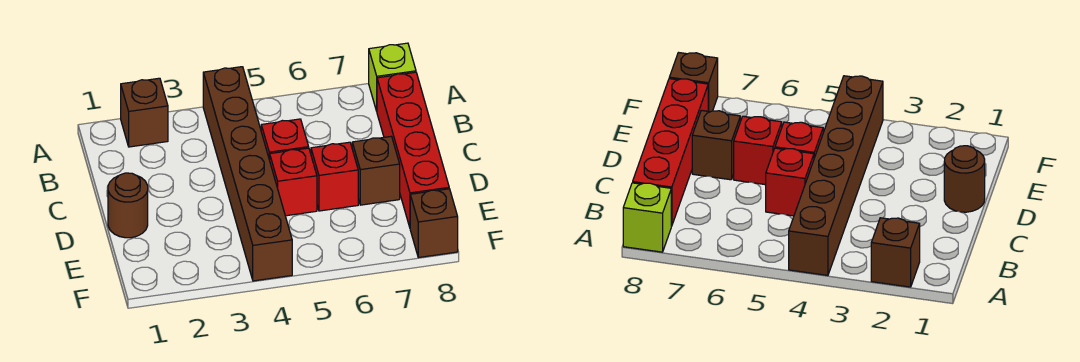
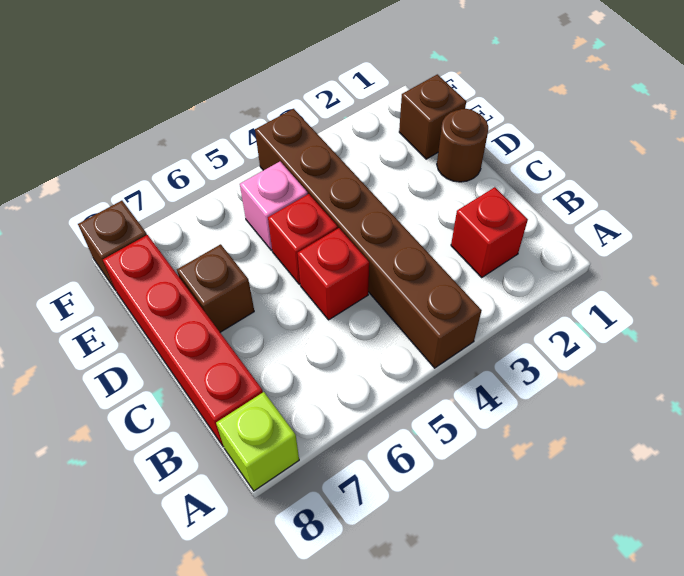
brown 1x1 brick [121,78,168,147] -> brown 1x1 brick moved to [399,74,466,159]
red 1x1 brick [311,142,358,211] -> red 1x1 brick moved to [451,187,528,278]
none -> pink 1x1 brick [240,162,308,250]

